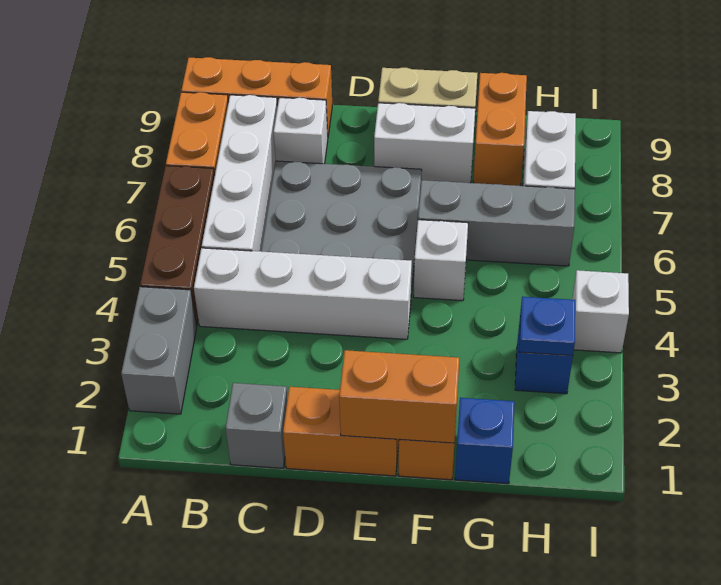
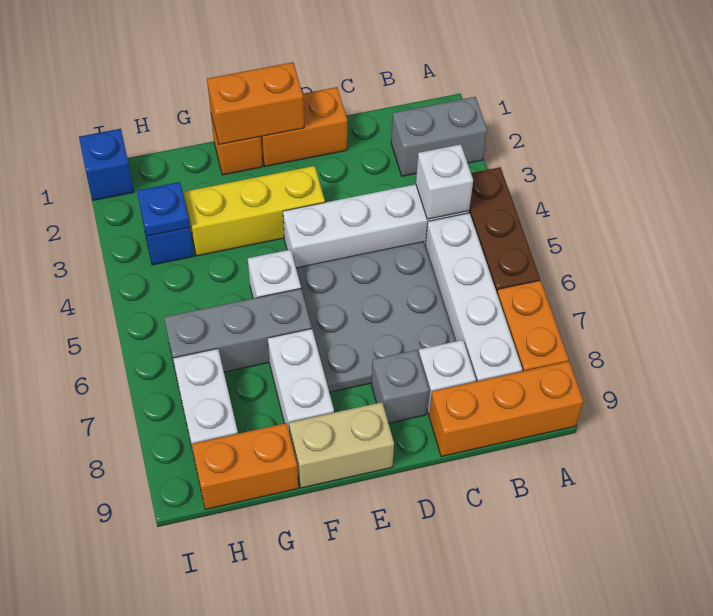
grey 1x2 brick [121,287,197,414] -> grey 1x2 brick turned to [391,97,487,176]
grey 1x1 brick [226,383,288,468] -> grey 1x1 brick moved to [371,350,429,423]
none -> yellow 1x3 brick [184,166,325,256]
white 1x2 brick [374,103,475,183] -> white 1x2 brick turned to [268,329,334,434]
blue 1x1 brick [455,398,515,484] -> blue 1x1 brick moved to [79,129,134,200]
orange 1x2 brick [473,73,527,186] -> orange 1x2 brick turned to [192,423,298,509]
white 1x1 brick [572,270,629,353] -> white 1x1 brick moved to [416,144,473,219]

